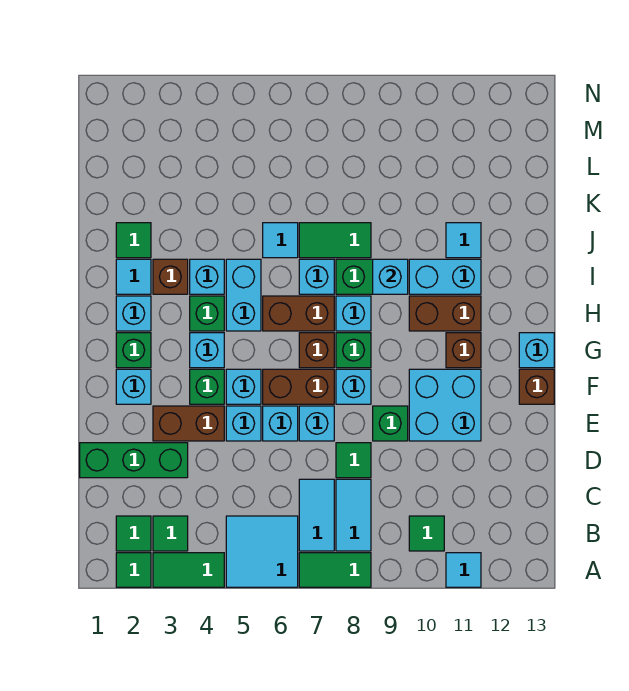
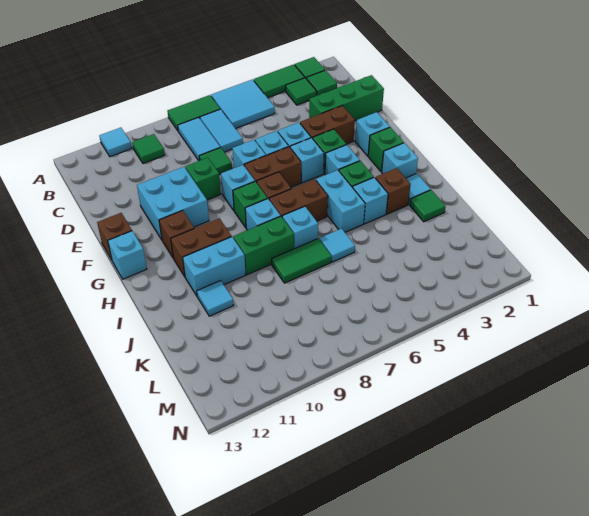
cyan 1x1 brick [373,259,408,294] -> none

